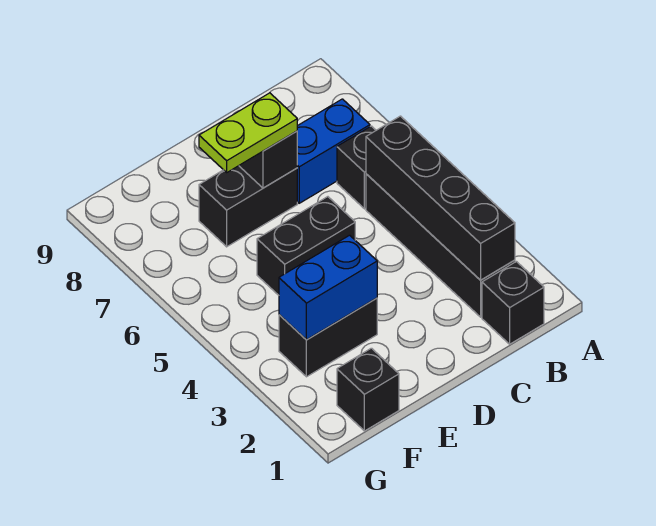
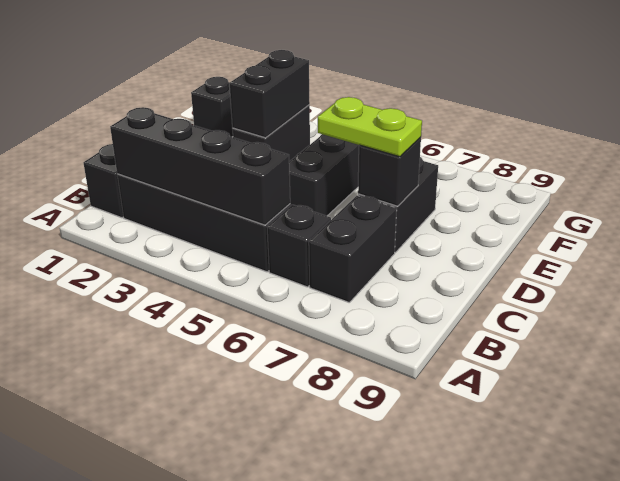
blue 1x2 brick [297,99,370,203] -> black 1x2 brick [309,196,397,303]
lime 1x2 plate [199,93,297,172] -> lime 1x2 plate turned to [318,97,422,157]
blue 1x2 brick [279,235,377,340] -> black 1x2 brick [229,50,310,138]

